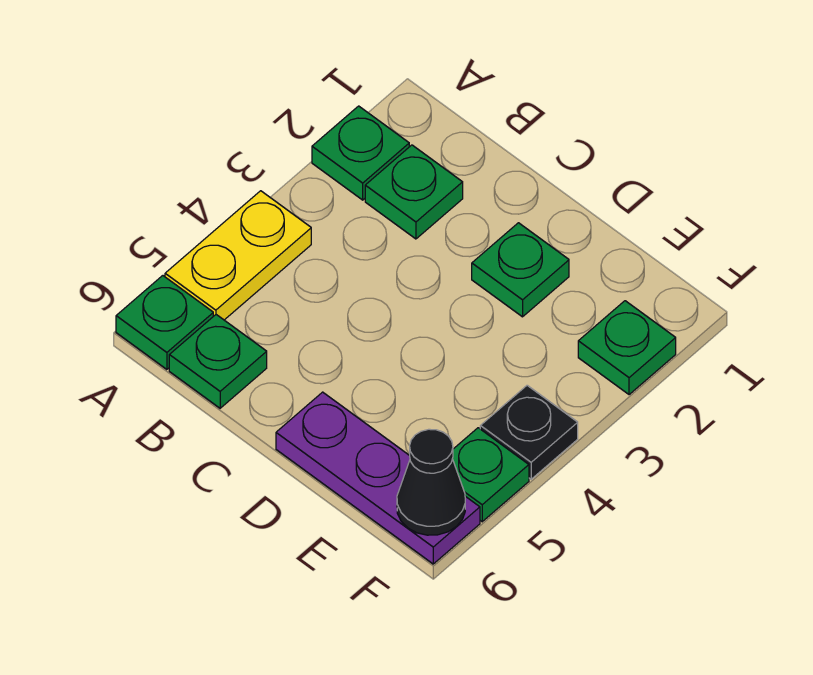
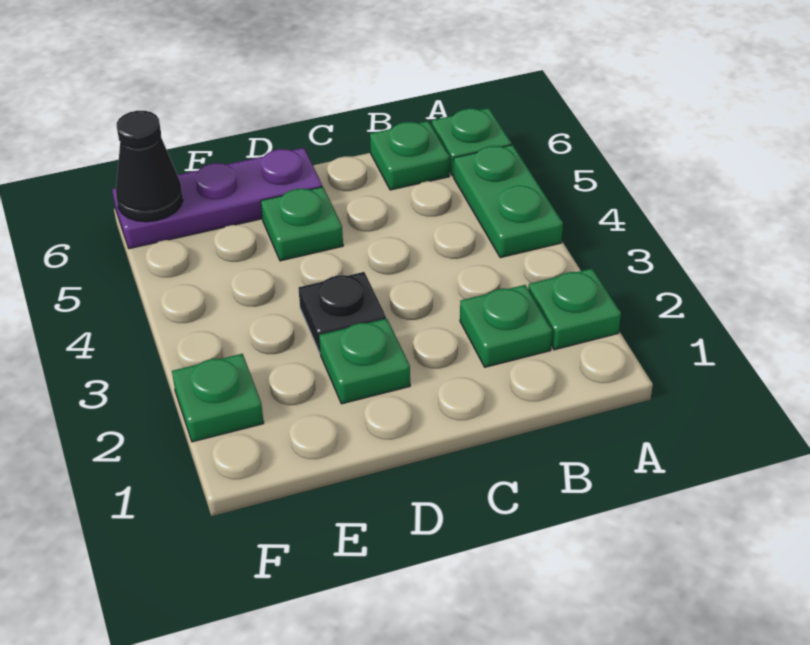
yellow 1x2 plate [165,191,311,320] -> green 1x2 plate [454,145,563,258]
black 1x1 plate [480,385,578,479] -> black 1x1 plate moved to [298,272,386,353]
green 1x1 plate [452,428,529,522] -> green 1x1 plate moved to [261,187,343,261]

